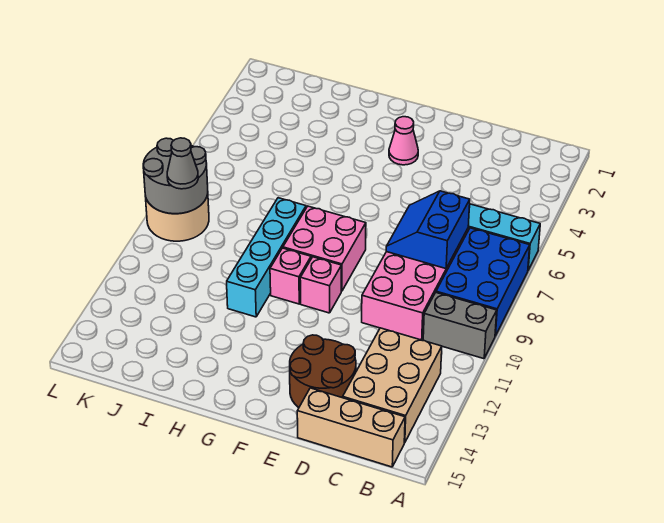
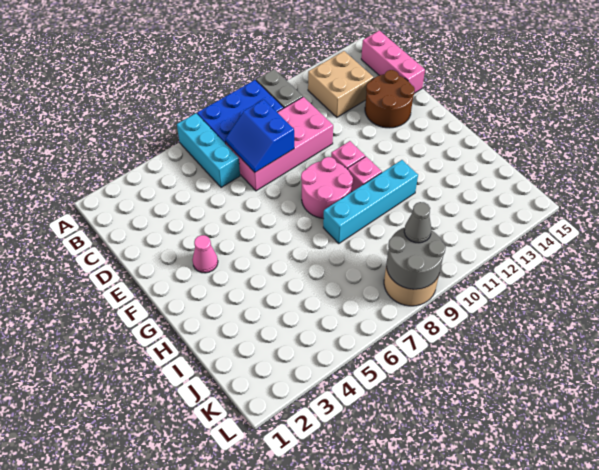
tan 2x3 brick [343,328,442,443] -> tan 2x2 brick [308,51,374,117]
tan 1x3 brick [297,388,405,467] -> pink 1x3 brick [361,31,425,93]
blue 2x2 slope [386,191,470,269] -> blue 2x2 slope turned to [225,100,294,172]
pink 2x2 brick [283,206,366,291] -> pink 2x2 round brick [301,157,353,219]

